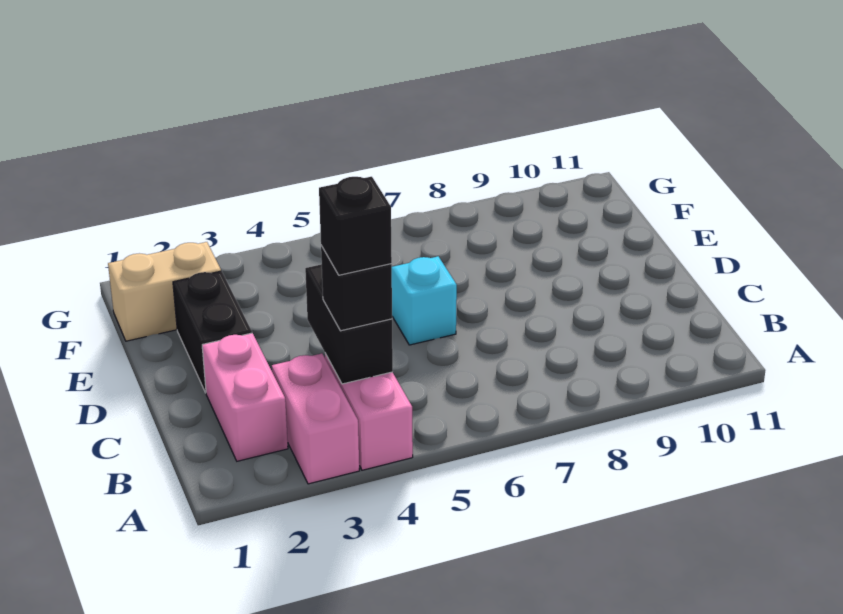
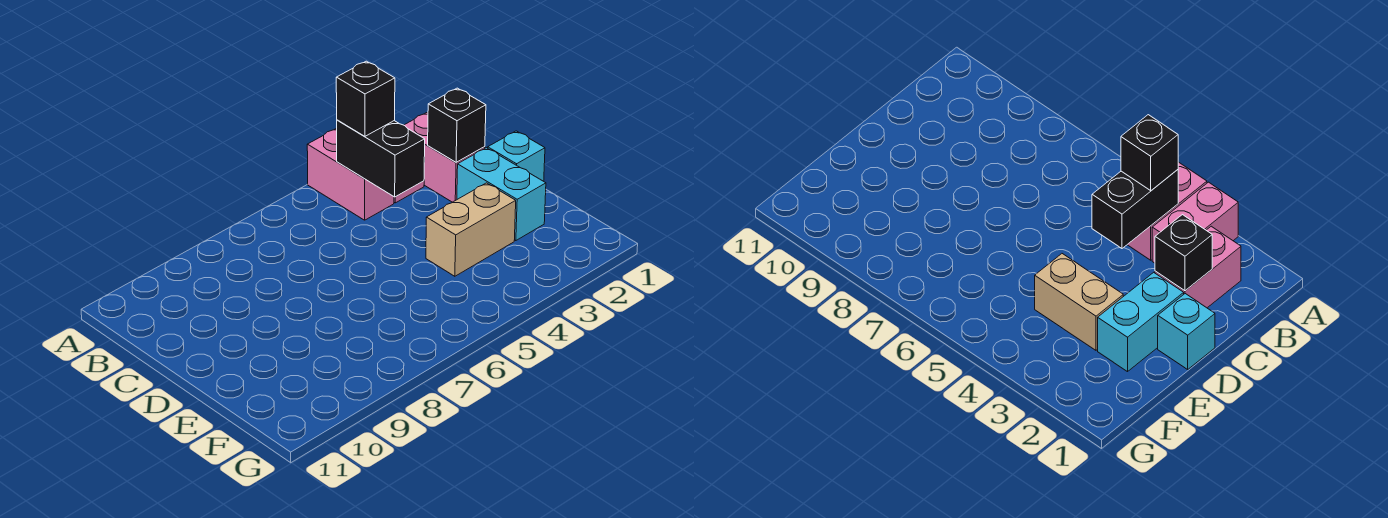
black 1x1 brick [319,177,392,275] -> black 1x1 brick moved to [428,88,486,162]
black 1x2 brick [173,271,252,393] -> cyan 1x2 brick [457,148,546,241]
cyan 1x1 brick [392,256,457,345] -> cyan 1x1 brick moved to [488,131,545,181]
tan 1x2 brick [108,242,221,341] -> tan 1x2 brick moved to [426,183,516,276]

